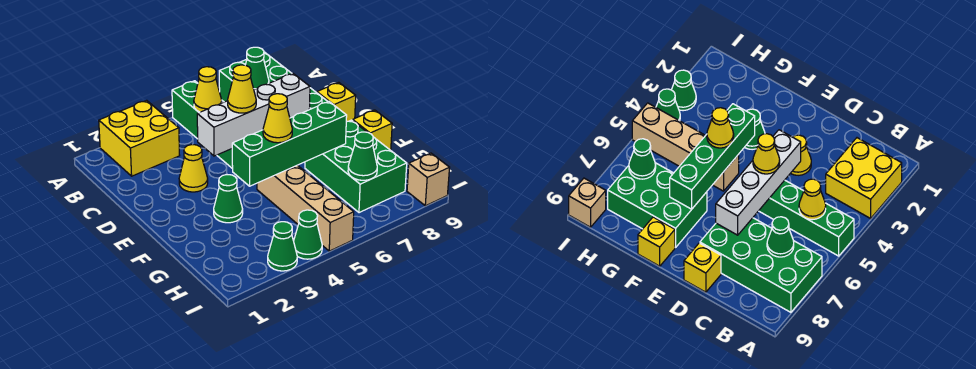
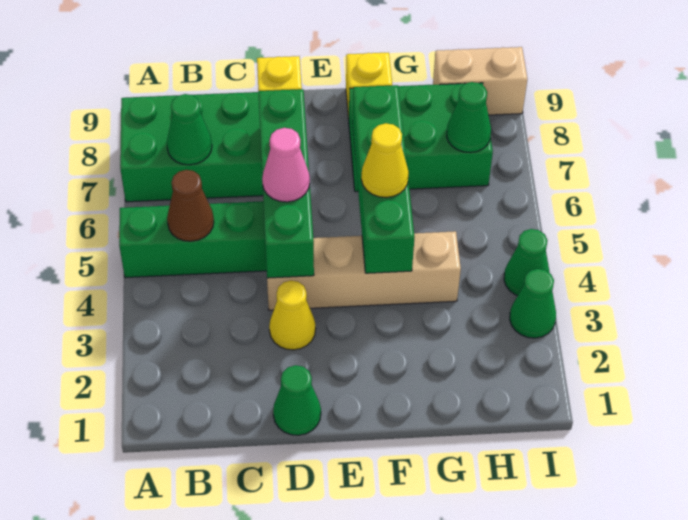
yellow 2x2 brick [99,100,180,176] -> none
yellow 1x1 cone [194,67,222,112] -> brown 1x1 cone [167,170,214,241]
white 1x4 brick [197,74,310,156] -> green 1x4 brick [258,89,314,278]
yellow 1x1 cone [228,65,256,113] -> pink 1x1 cone [262,128,310,202]
green 1x1 cone [214,175,243,223] -> green 1x1 cone moved to [273,365,321,435]
tan 1x4 brick [257,165,354,251] -> tan 1x4 brick moved to [267,231,461,310]
tan 1x1 brick [407,153,450,206] -> tan 1x2 brick [433,47,527,115]

